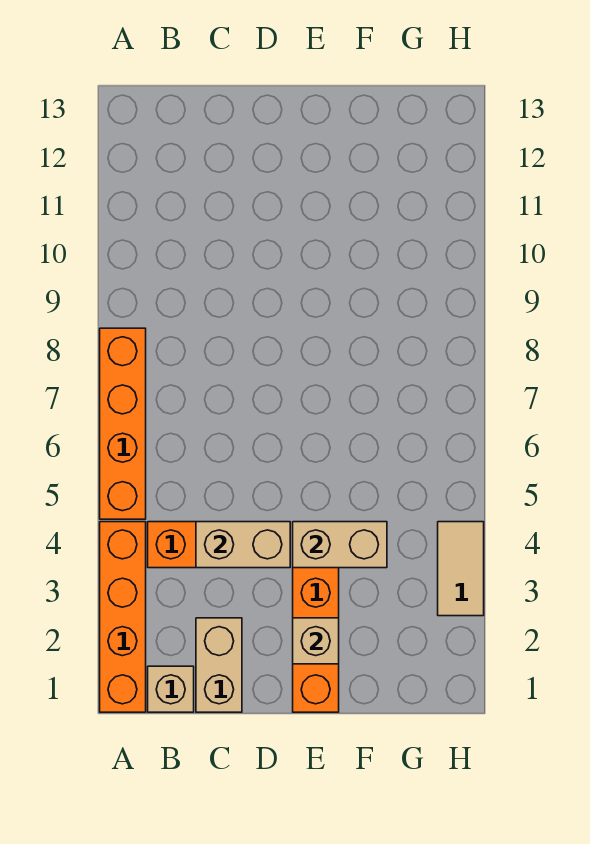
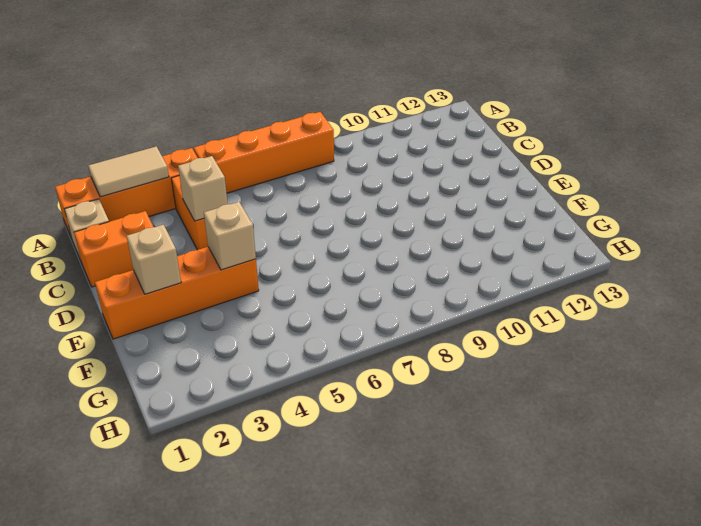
tan 1x2 brick [196,618,242,712] -> orange 1x2 brick [74,211,153,287]
tan 1x2 brick [196,522,290,568] -> tan 1x1 brick [178,156,228,221]
tan 1x2 brick [293,522,387,568] -> tan 1x1 brick [204,202,256,270]
tan 1x2 tile [438,522,484,616] -> tan 1x2 tile moved to [89,146,169,197]

